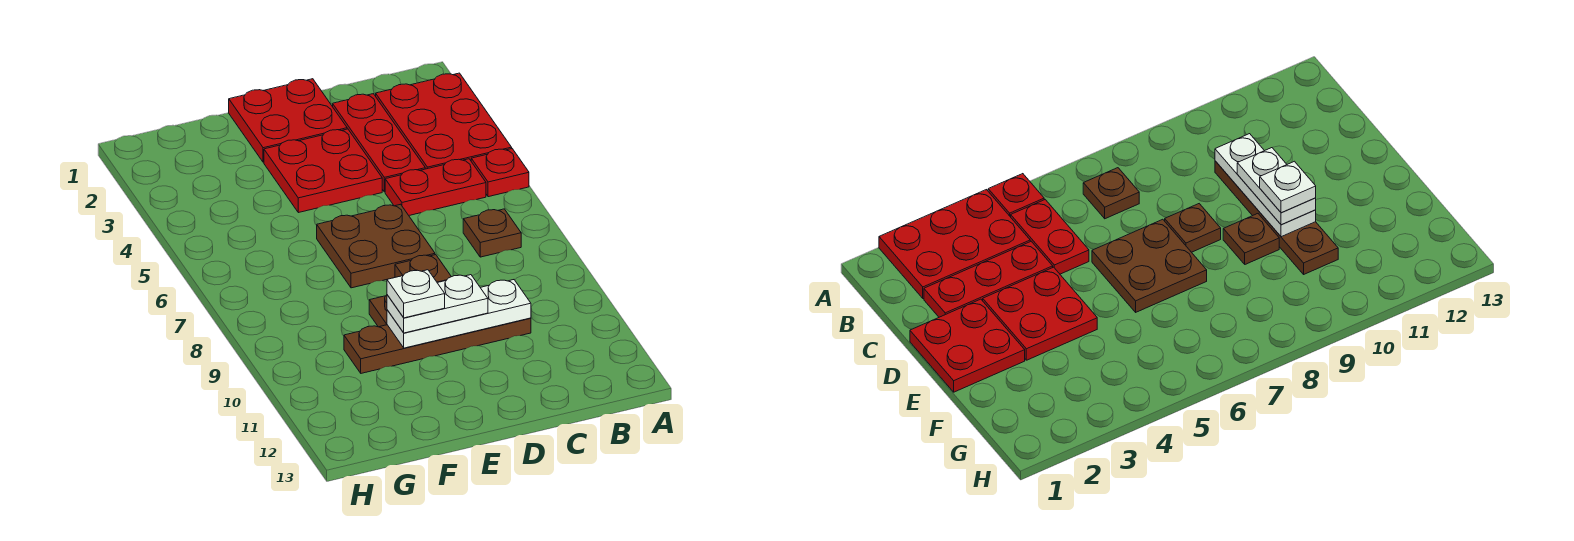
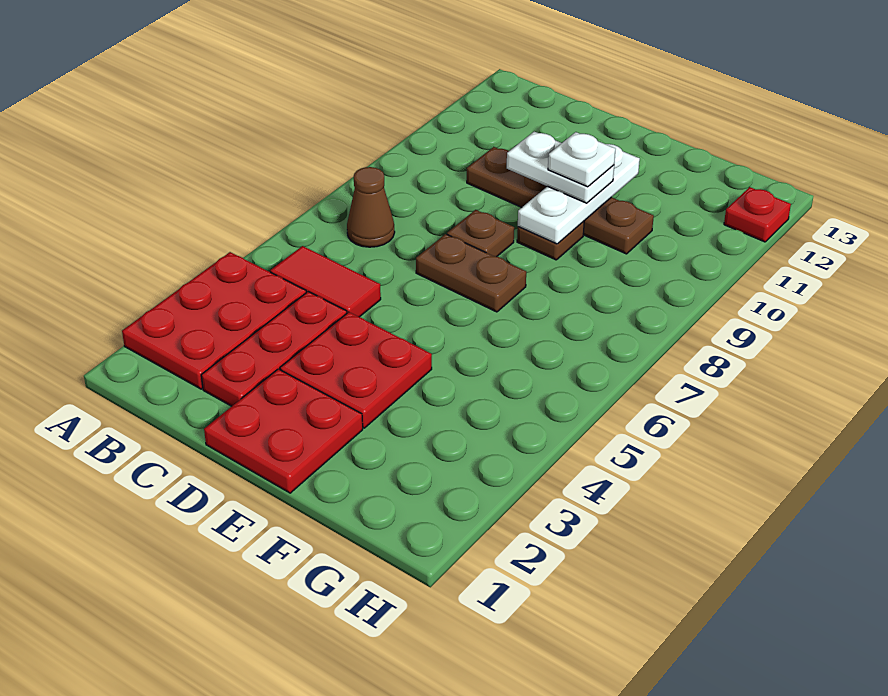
red 1x1 plate [471,149,529,197] -> red 1x1 plate moved to [724,187,791,242]
red 1x2 plate [385,159,486,215] -> red 1x2 tile [270,246,381,317]
brown 1x1 plate [463,209,521,257] -> brown 1x1 cone [347,167,395,247]
white 1x3 plate [387,280,531,348] -> white 1x3 plate turned to [518,144,640,244]
brown 2x2 plate [317,204,435,288] -> brown 1x2 plate [416,234,526,312]

